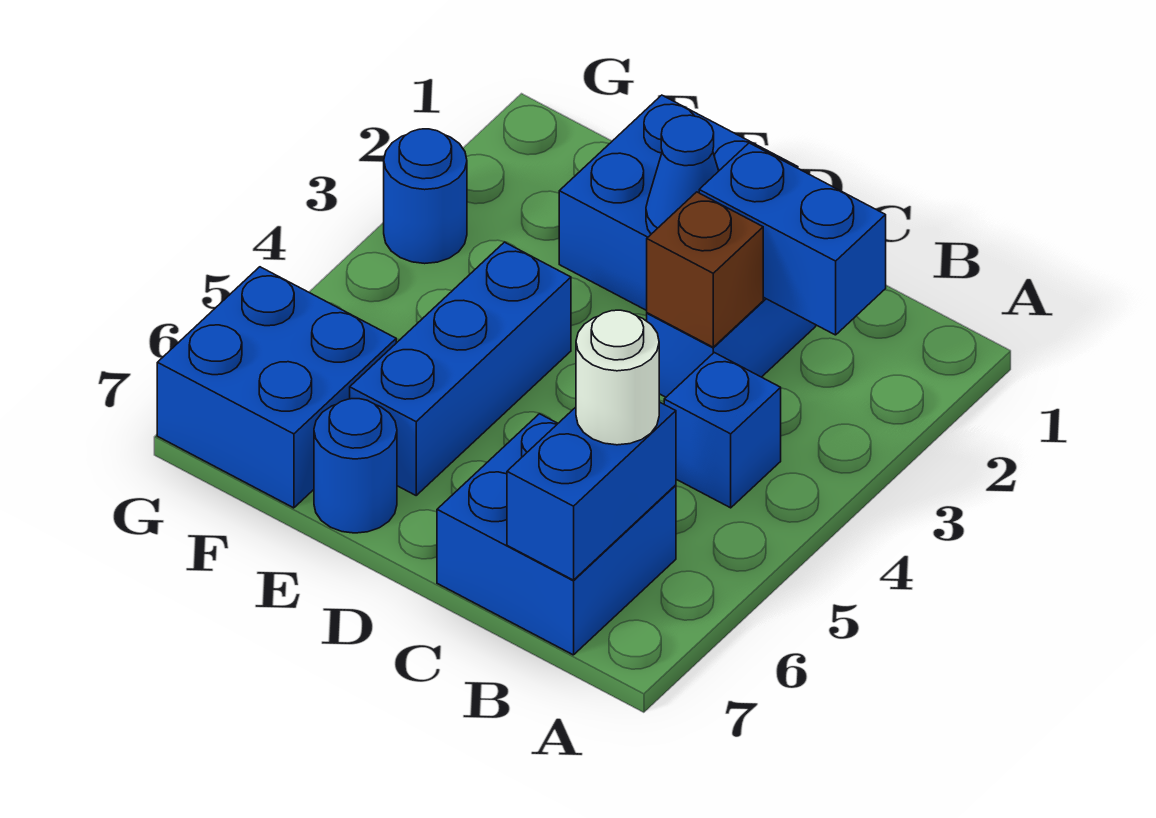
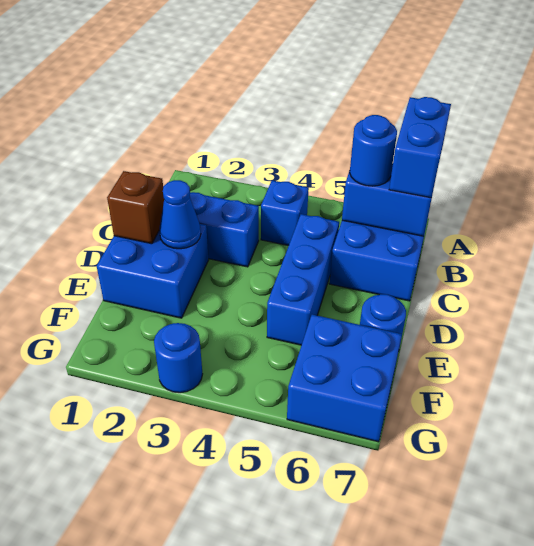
blue 1x2 brick [699,143,886,335] -> blue 1x2 brick moved to [389,97,451,198]
white 1x1 round brick [576,310,659,445] -> blue 1x1 round brick [350,115,397,186]
brown 1x1 brick [647,192,763,347] -> brown 1x1 brick moved to [107,171,164,244]
blue 1x3 brick [350,242,571,495] -> blue 1x3 brick turned to [267,214,339,345]

